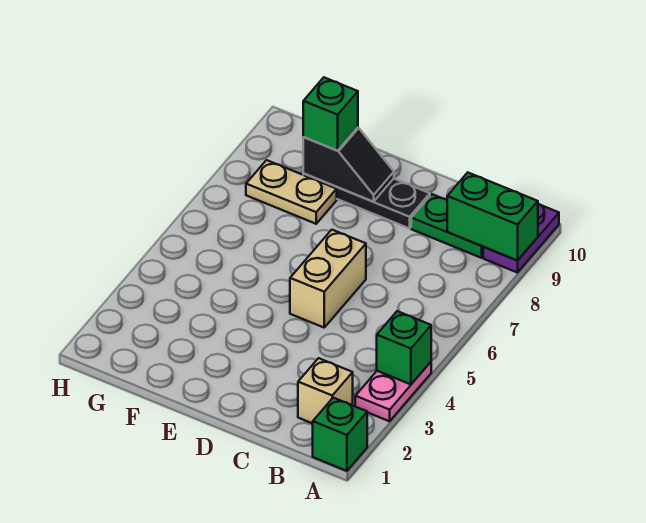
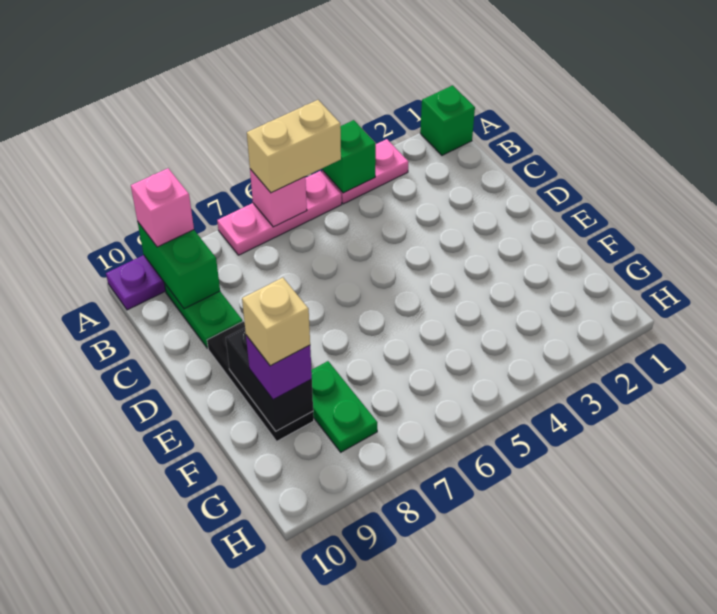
none -> pink 1x3 plate [217,171,342,255]
none -> pink 1x1 brick [250,169,307,227]
none -> pink 1x1 brick [131,168,194,247]
tan 1x1 brick [298,358,353,424] -> tan 1x1 brick moved to [242,278,310,366]
tan 1x2 brick [290,230,366,327] -> tan 1x2 brick moved to [247,100,341,193]
black 1x2 slope [303,128,394,202] -> black 1x2 brick [226,328,313,431]
tan 1x2 plate [246,160,337,224] -> green 1x2 plate [311,361,377,452]
green 1x1 brick [303,78,358,151] -> purple 1x1 brick [246,335,312,400]

